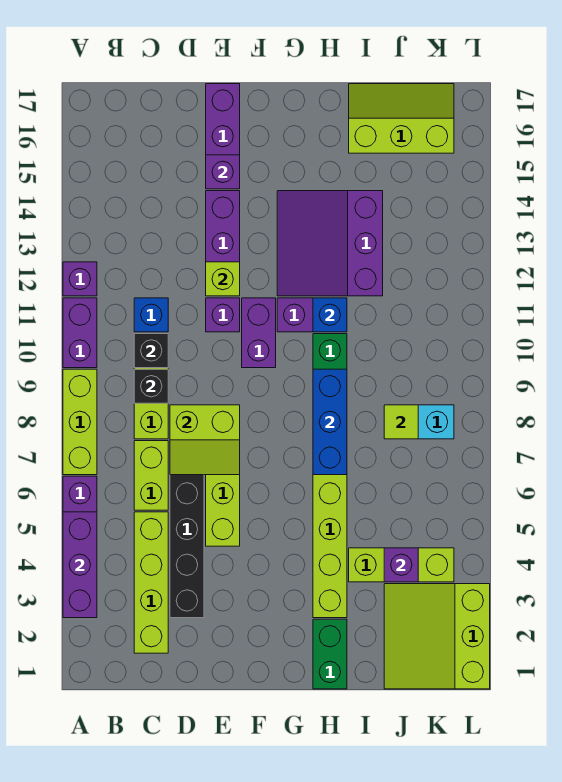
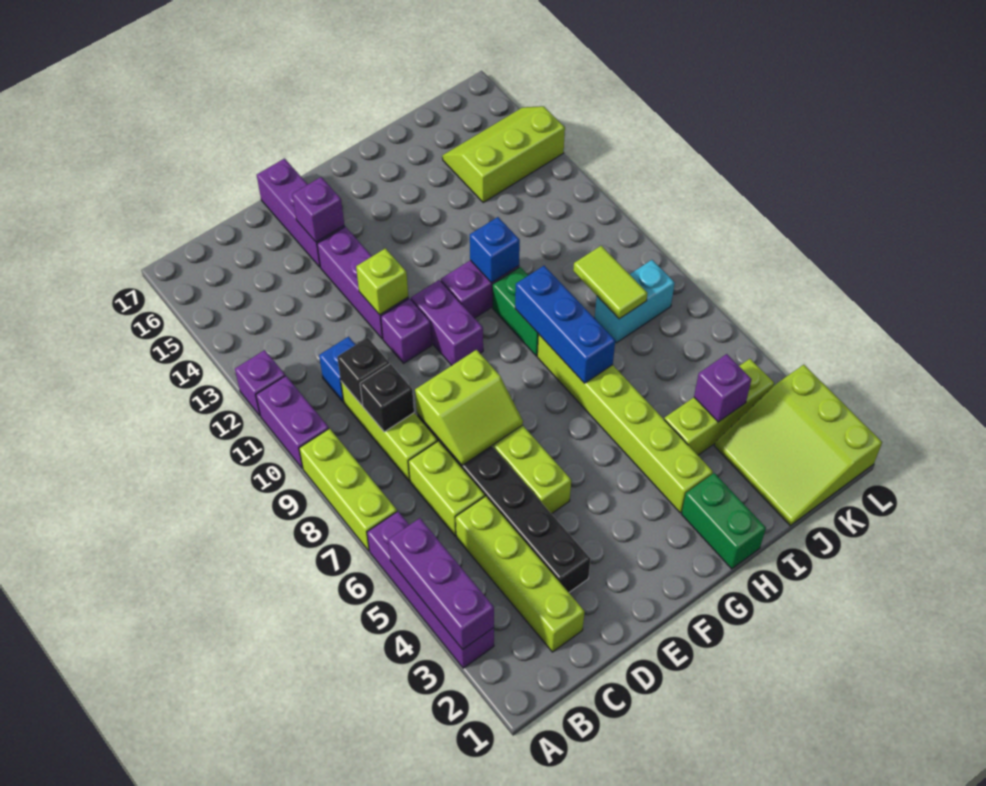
purple 3x3 slope [277,191,383,296] -> none
lime 2x3 slope [349,84,454,153] -> lime 2x3 slope moved to [442,106,565,202]
lime 1x1 tile [384,405,418,439] -> lime 1x2 tile [573,246,648,319]

